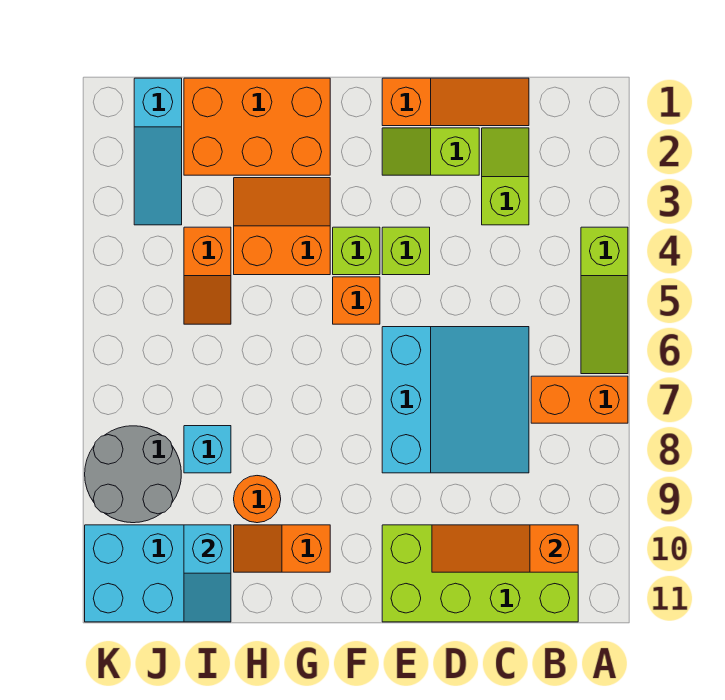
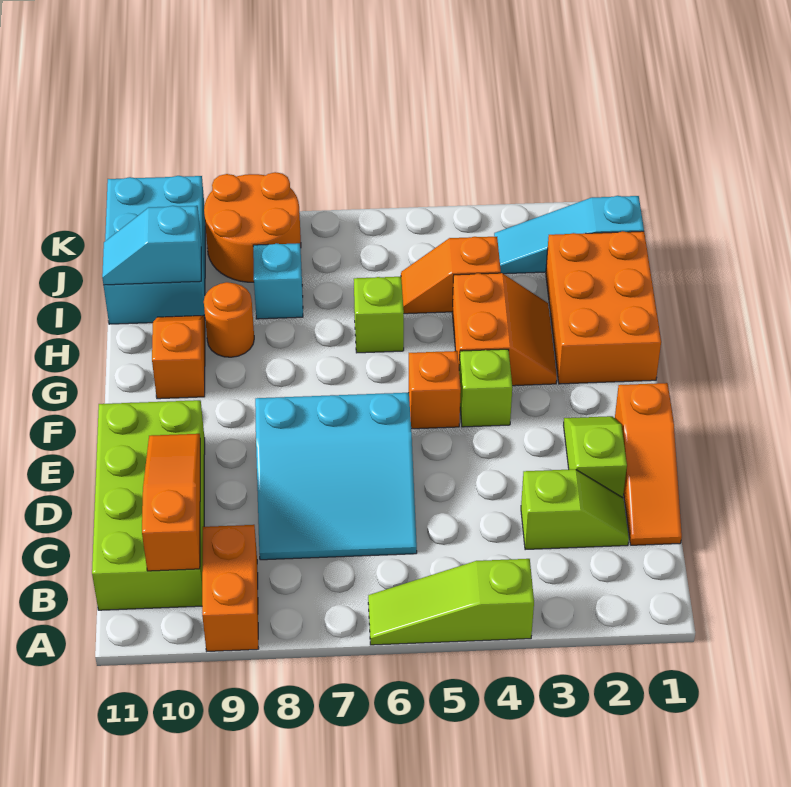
orange 1x2 brick [531,376,628,423] -> orange 1x2 brick moved to [202,525,259,651]
lime 1x1 brick [382,227,430,275] -> lime 1x1 brick moved to [354,277,404,353]
grey 2x2 round brick [85,426,181,523] -> orange 2x2 round brick [204,172,301,282]

